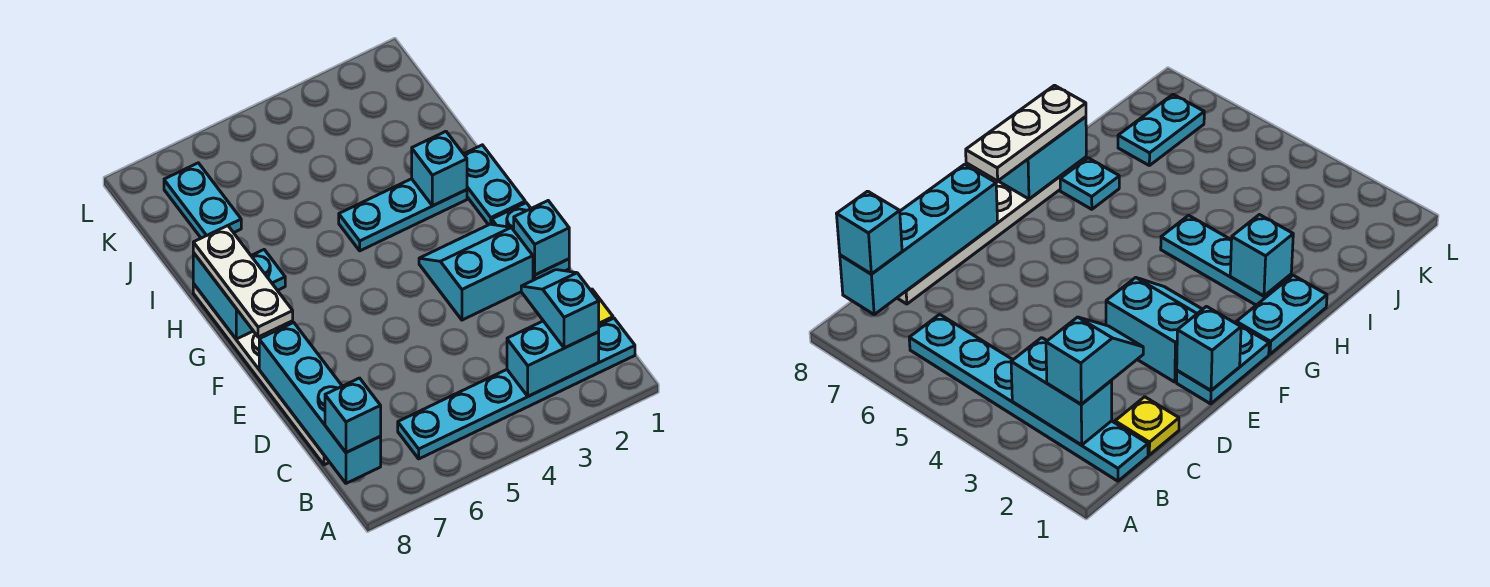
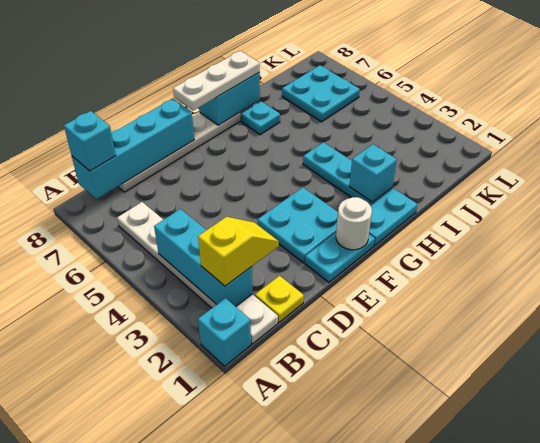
cyan 1x6 plate [398,318,635,459] -> white 1x6 plate [117,202,278,344]
cyan 1x2 brick [507,321,599,396] -> cyan 1x3 brick [154,209,253,307]
cyan 1x2 slope [521,270,599,348] -> yellow 1x2 slope [198,217,279,286]
cyan 1x1 brick [514,201,569,275] -> cyan 1x1 brick moved to [198,298,251,366]
cyan 2x2 slope [419,224,533,320] -> cyan 2x2 plate [258,188,338,263]
none -> white 1x1 round brick [336,197,372,250]
cyan 1x2 plate [164,163,241,238] -> cyan 2x2 plate [282,65,360,122]

